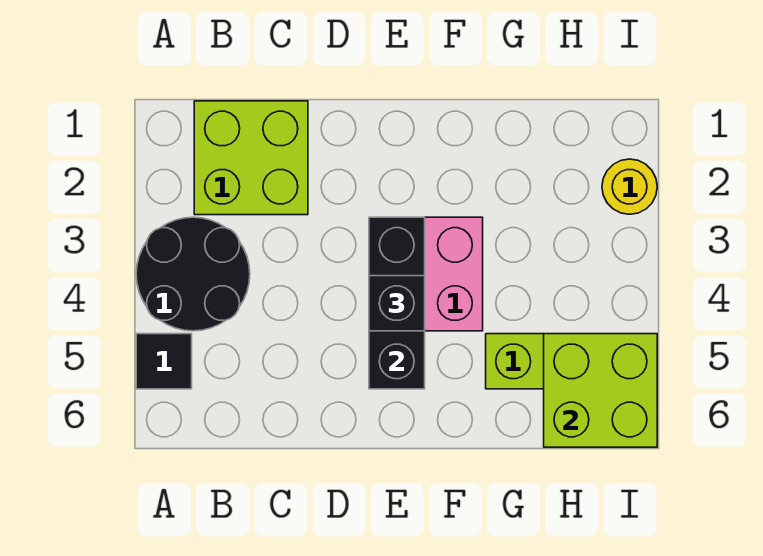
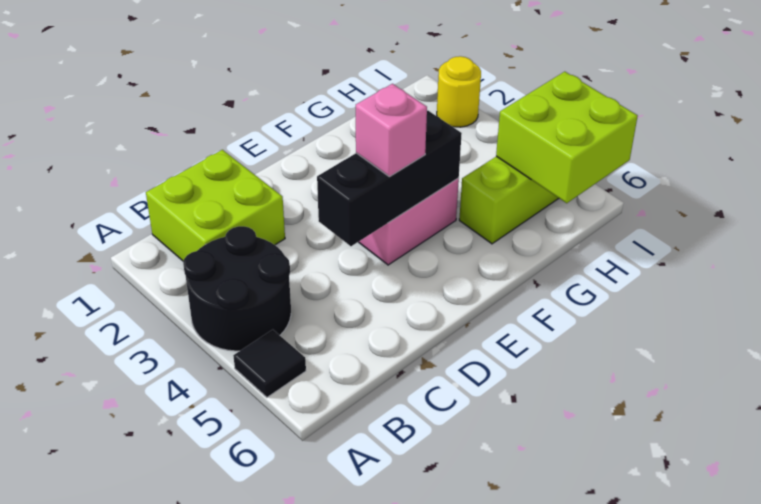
black 1x3 brick [369,217,425,389] -> black 1x3 brick turned to [317,111,462,246]
black 1x1 brick [369,276,425,331] -> pink 1x1 brick [356,84,427,177]

